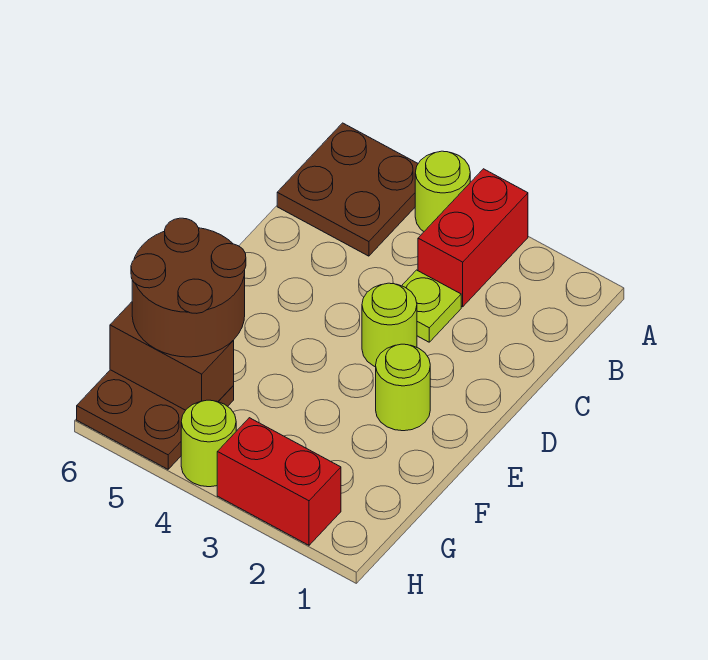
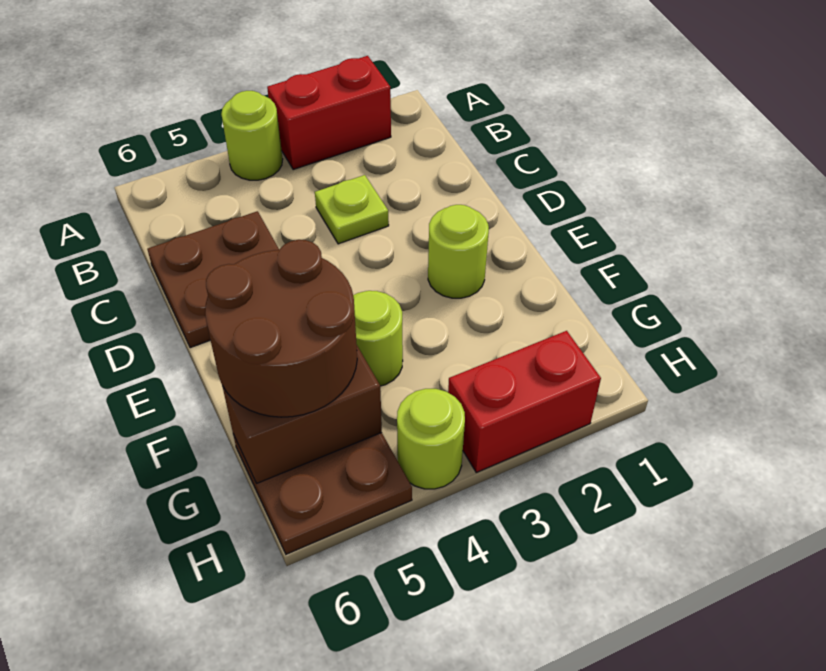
red 1x2 brick [418,169,528,307] -> red 1x2 brick turned to [267,56,391,170]
brown 2x2 plate [277,123,418,256] -> brown 2x2 plate moved to [147,211,279,348]
lime 1x1 round brick [362,283,417,367] -> lime 1x1 round brick moved to [353,291,403,386]

